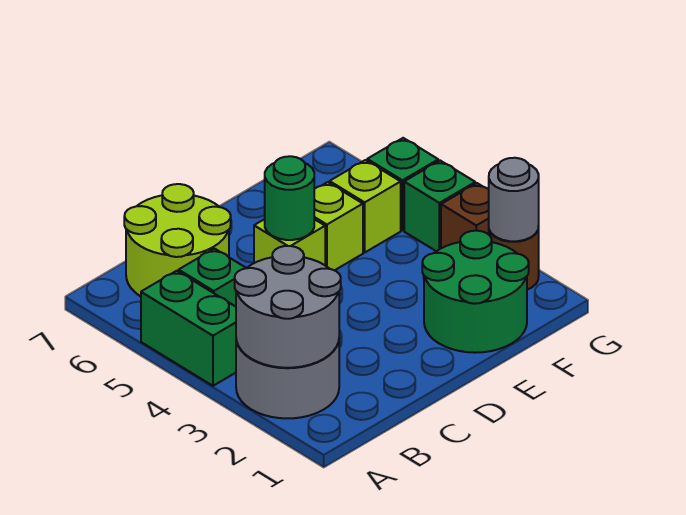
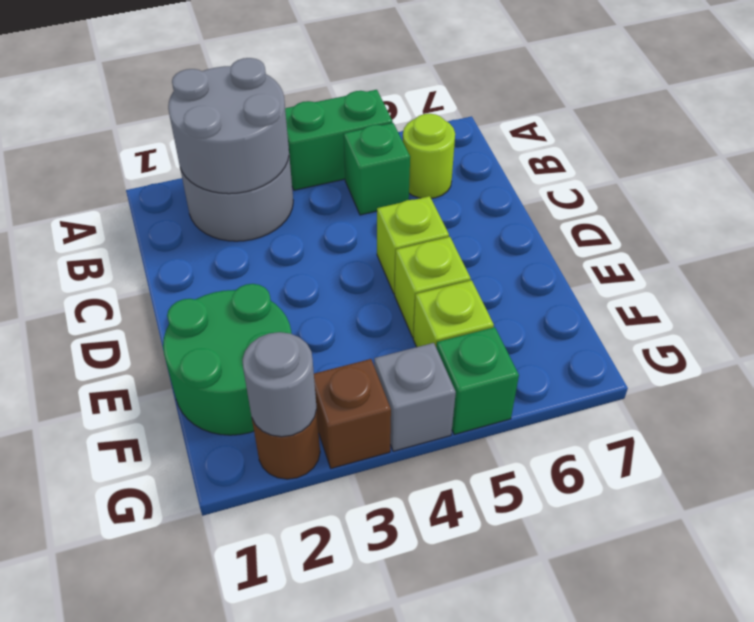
lime 2x2 round brick [124,184,231,296] -> lime 1x1 round brick [403,114,455,198]
green 1x1 round brick [265,156,314,240] -> none
green 1x1 brick [404,161,475,251] -> grey 1x1 brick [374,343,456,451]

